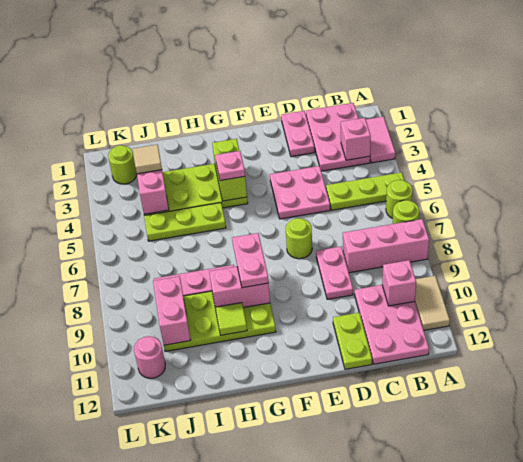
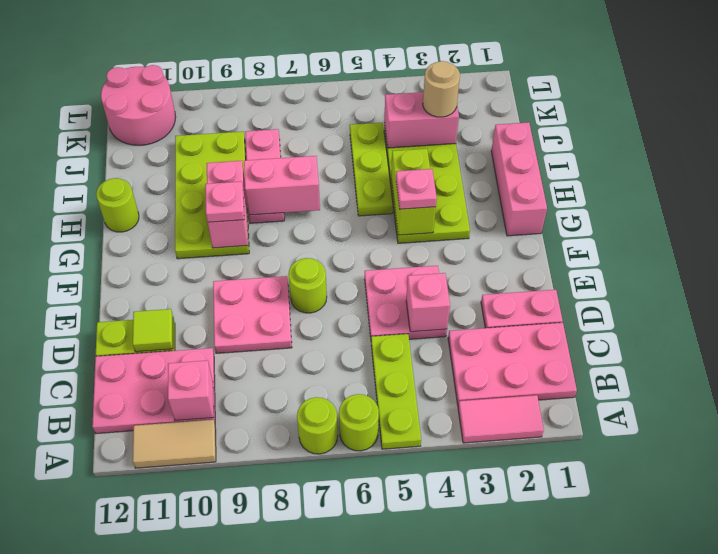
pink 1x3 brick [343,219,429,273] -> pink 1x3 brick moved to [491,122,547,236]
pink 1x1 brick [341,118,371,160] -> pink 1x1 brick moved to [406,273,450,332]
pink 1x2 plate [316,246,353,299] -> pink 2x2 plate [213,276,292,353]
lime 1x2 brick [212,139,247,201] -> lime 1x2 brick turned to [391,149,436,235]
pink 1x2 plate [232,233,269,288] -> pink 1x1 plate [205,181,244,222]
lime 1x1 tile [215,303,247,335] -> lime 1x1 tile moved to [133,309,173,352]
tan 1x1 tile [133,145,162,174] -> tan 1x1 round brick [423,61,460,117]
pink 1x2 brick [153,276,191,345] -> pink 1x2 brick moved to [244,156,320,215]
lime 1x1 round brick [108,145,137,184] -> lime 1x1 round brick moved to [96,178,139,232]
pink 1x1 round brick [134,336,165,378] -> pink 2x2 round brick [101,65,176,145]

